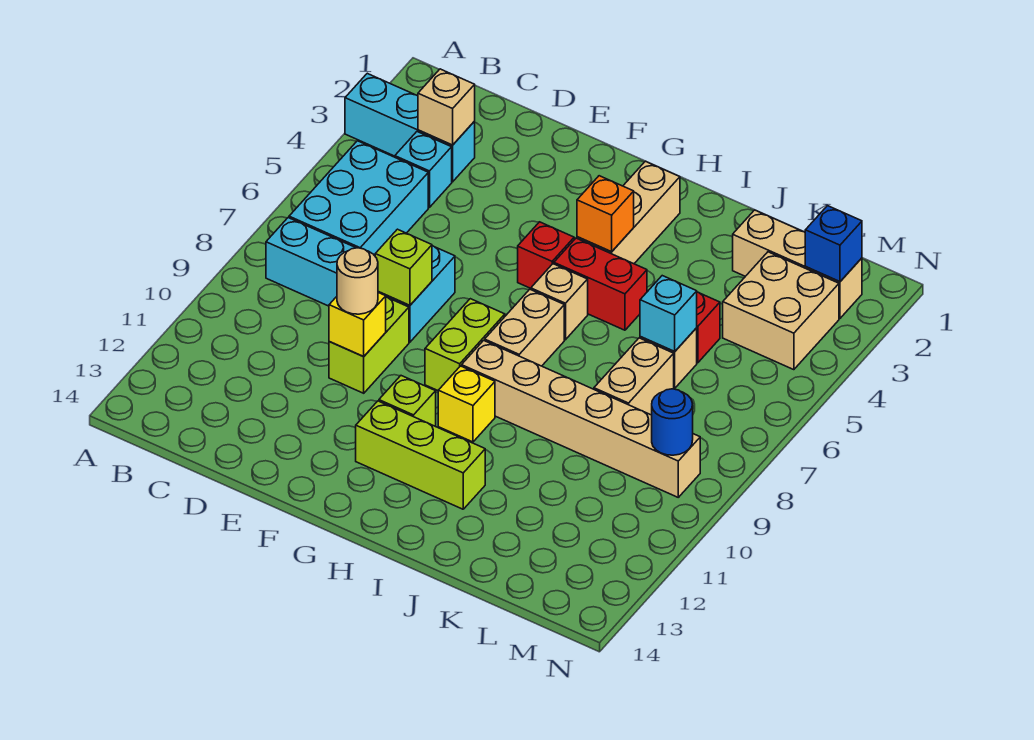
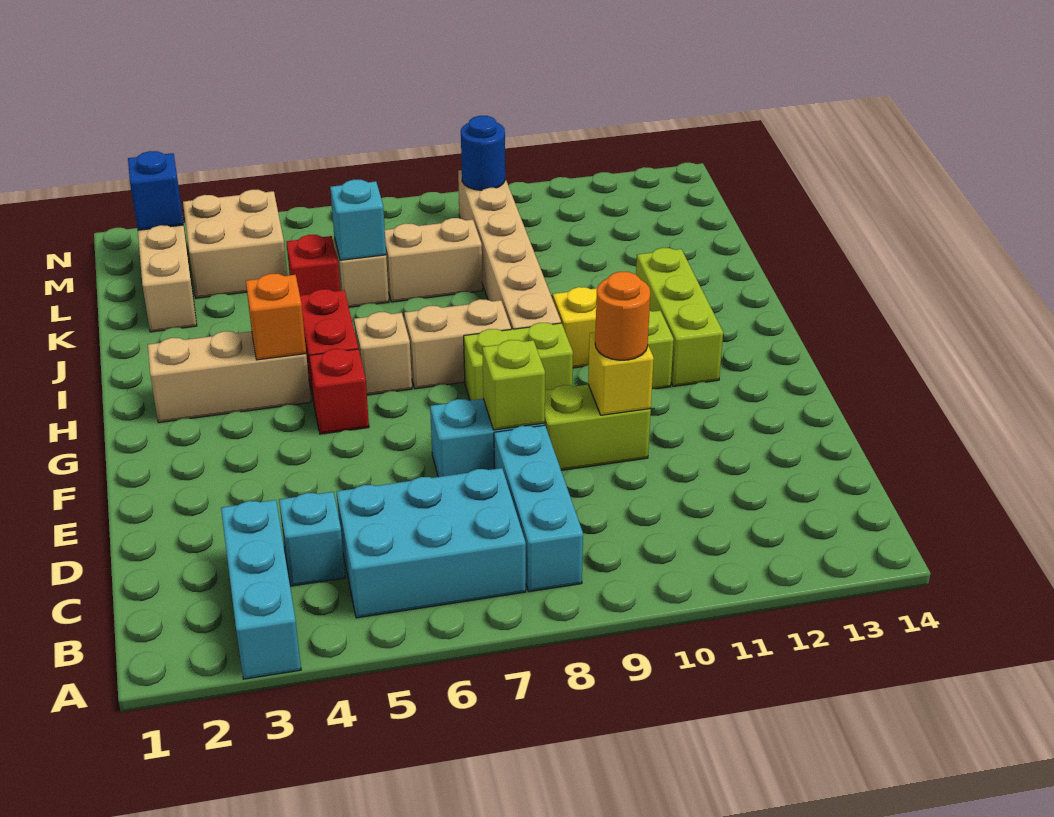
tan 1x1 brick [418,69,475,145] -> none
tan 1x1 round brick [337,248,378,314] -> orange 1x1 round brick [595,272,650,360]

